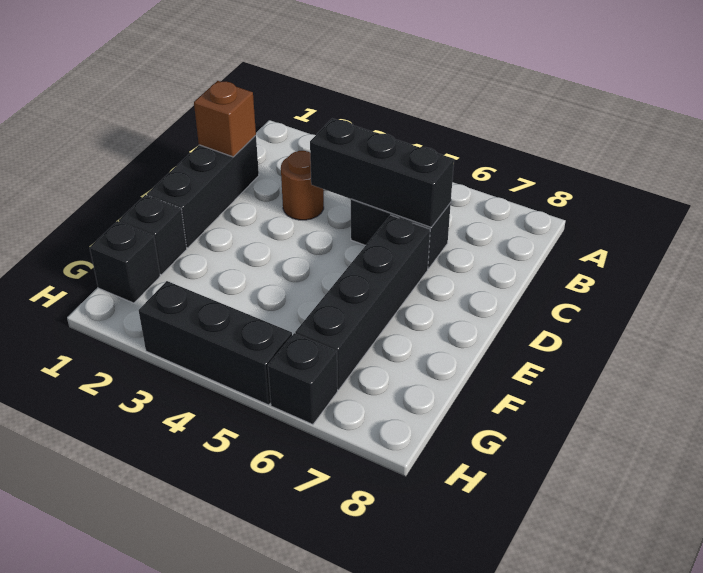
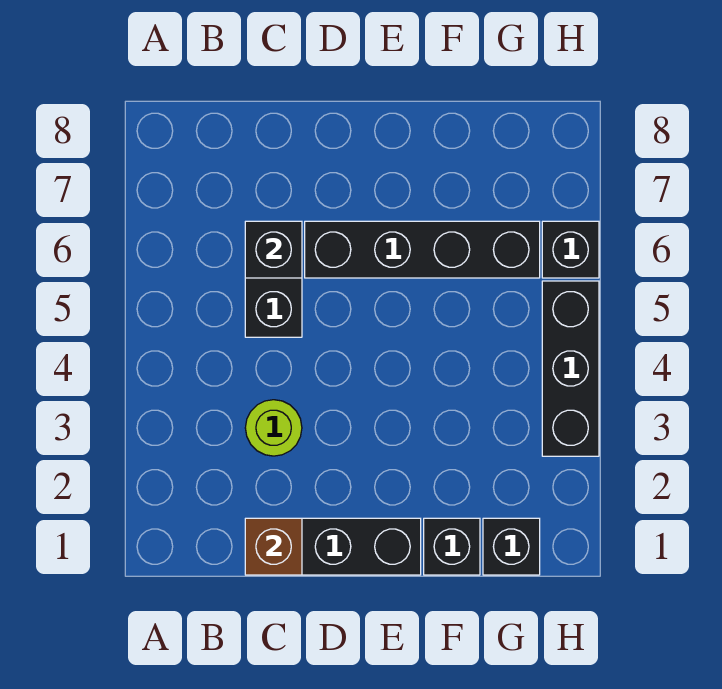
brown 1x1 round brick [281,151,324,220] -> lime 1x1 round brick [245,400,302,456]
black 1x3 brick [310,119,454,227] -> black 1x1 brick [245,221,302,278]

